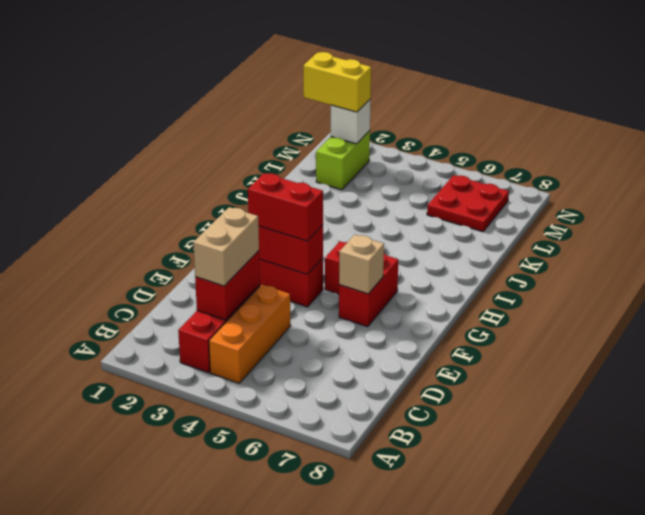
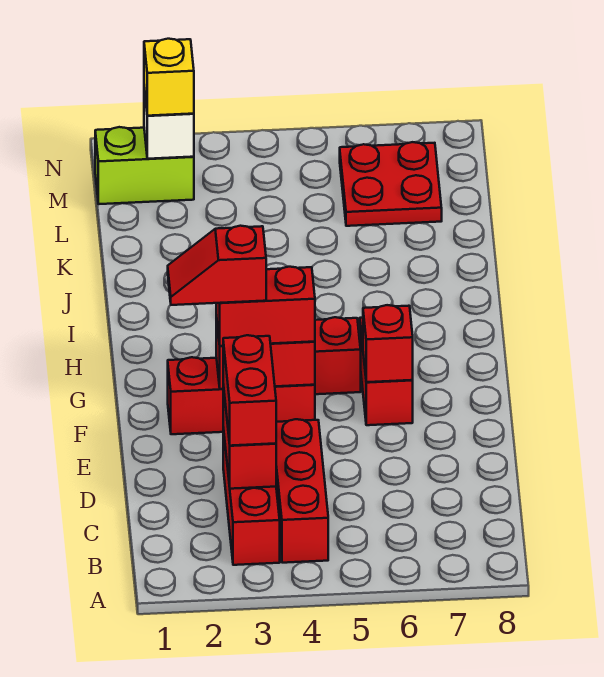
orange 1x3 brick [209,285,291,383] -> red 1x3 brick [276,419,328,563]
tan 1x2 brick [193,207,259,286] -> red 1x2 brick [223,335,276,446]
none -> red 1x2 slope [168,226,266,305]
tan 1x1 brick [339,235,384,294] -> red 1x1 brick [363,305,413,382]
lime 1x2 brick [316,131,370,190] -> lime 1x2 brick turned to [95,127,194,204]
yellow 1x2 brick [303,52,371,112] -> yellow 1x1 brick [144,39,194,116]

